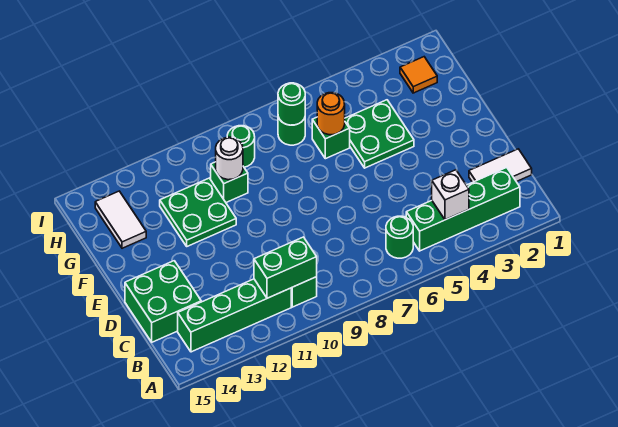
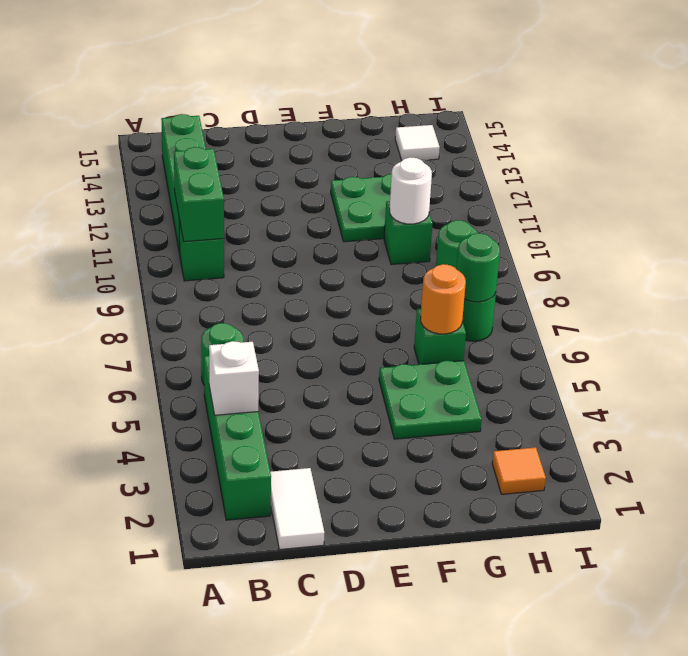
green 2x2 brick [125,261,201,342] -> none
white 1x2 tile [95,191,146,248] -> white 1x1 tile [395,125,440,160]

